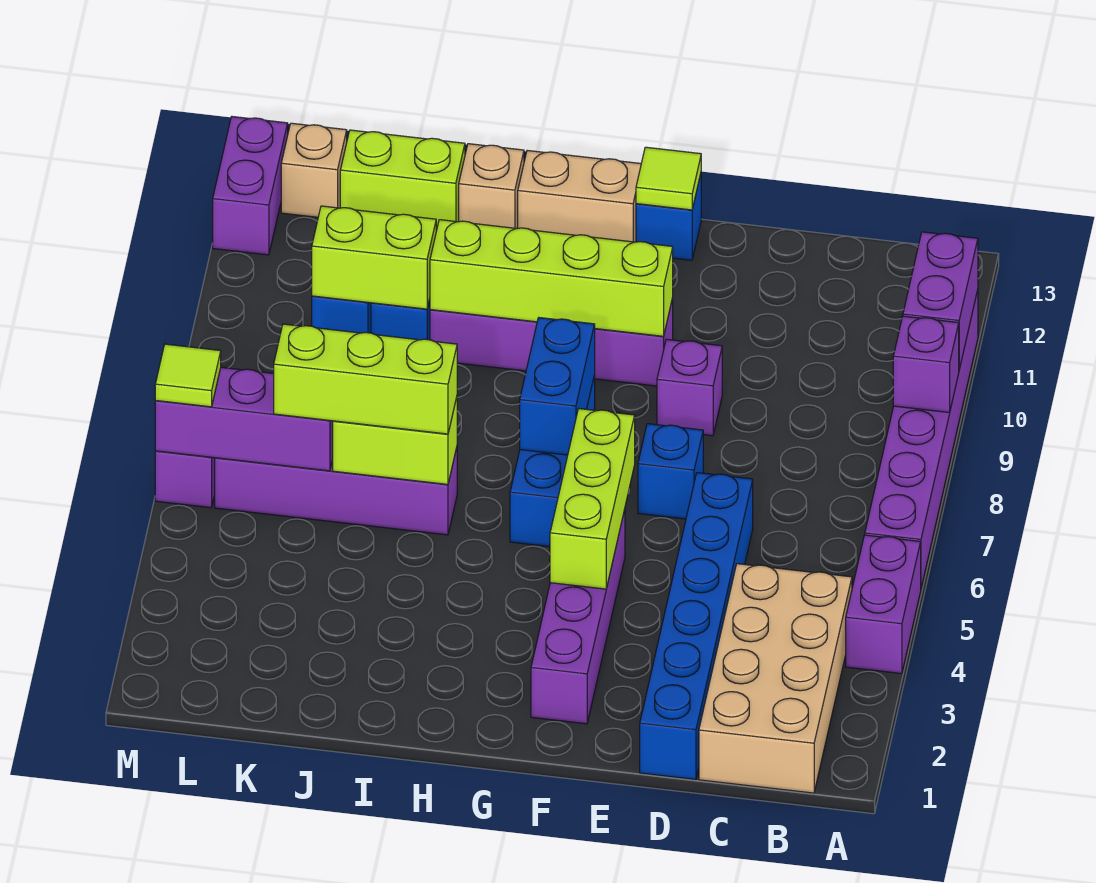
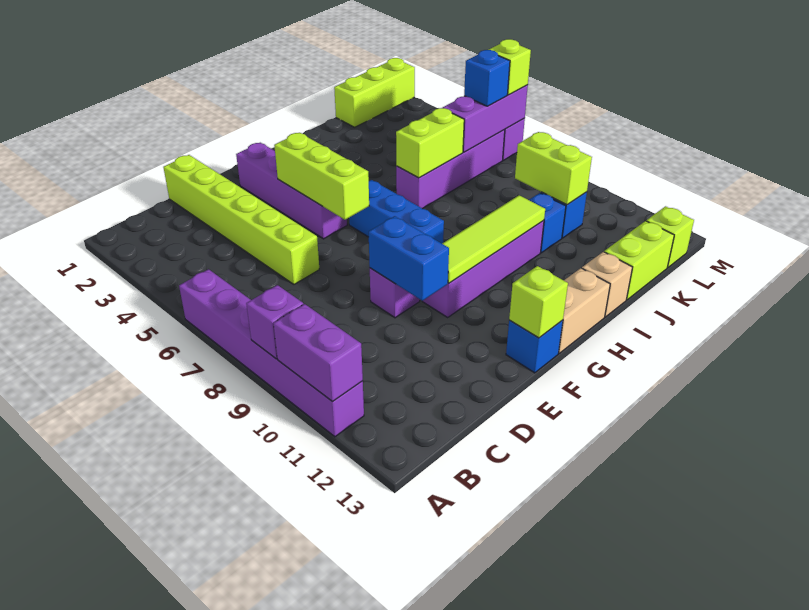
purple 1x2 brick [846,535,921,674] -> none
tan 2x4 brick [699,564,852,793] -> none
blue 1x6 brick [640,473,753,780] -> lime 1x6 brick [163,155,319,284]
blue 1x1 brick [638,424,703,519] -> blue 1x1 brick moved to [464,50,510,106]
lime 1x4 brick [430,220,673,336] -> lime 1x4 tile [442,195,545,283]
lime 1x1 tile [636,147,701,210] -> lime 1x1 brick [509,266,568,338]
blue 1x2 brick [520,318,595,455] -> blue 1x2 brick moved to [369,216,449,301]
lime 1x3 brick [274,324,457,434] -> lime 1x3 brick moved to [334,58,415,127]
lime 1x2 brick [312,206,436,309] -> lime 1x2 brick turned to [515,132,592,205]
tan 1x1 brick [281,123,347,217] -> lime 1x1 brick [646,206,694,268]
lime 1x1 tile [155,344,221,407] -> lime 1x1 brick [489,39,531,95]
purple 1x2 brick [213,117,288,255] -> none

